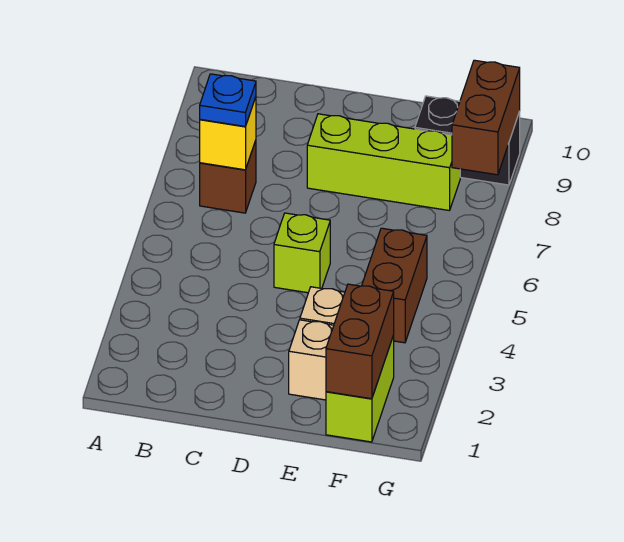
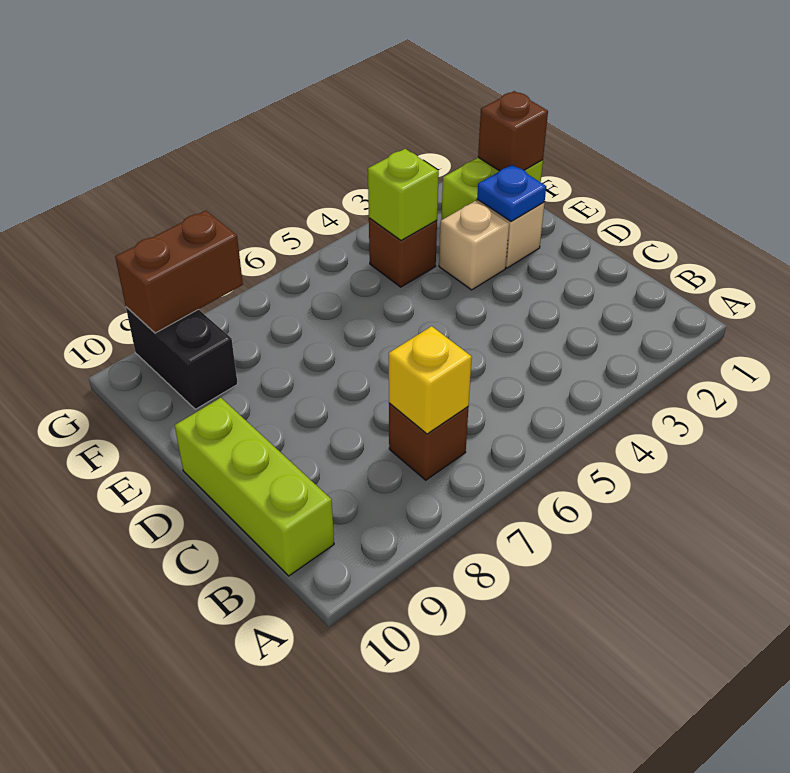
blue 1x1 plate [200,74,256,127] -> blue 1x1 plate moved to [477,165,546,221]
lime 1x1 brick [274,213,330,293] -> lime 1x1 brick moved to [368,149,439,240]
lime 1x3 brick [307,114,460,211] -> lime 1x3 brick moved to [175,398,334,576]
brown 1x2 brick [326,284,394,399] -> brown 1x1 brick [478,91,548,171]
brown 1x2 brick [362,228,427,343] -> brown 1x1 brick [369,218,437,287]

